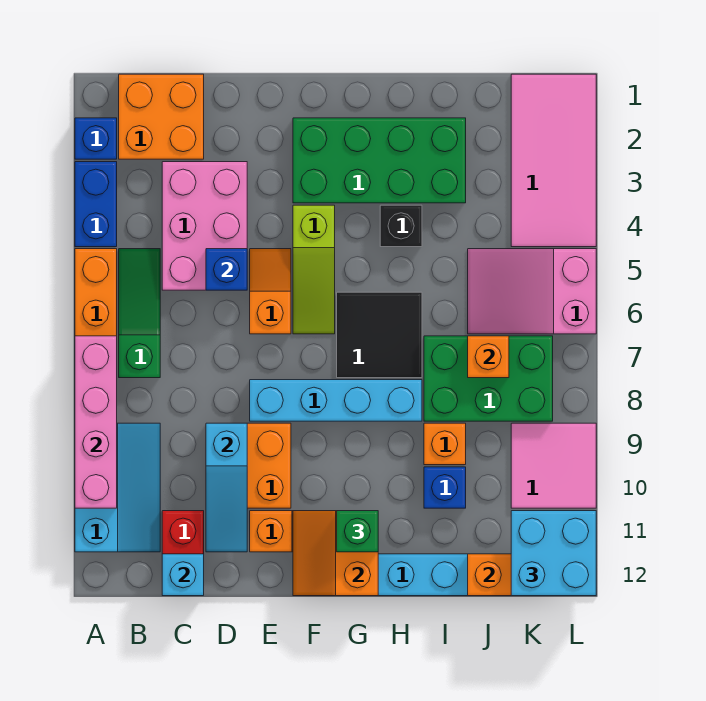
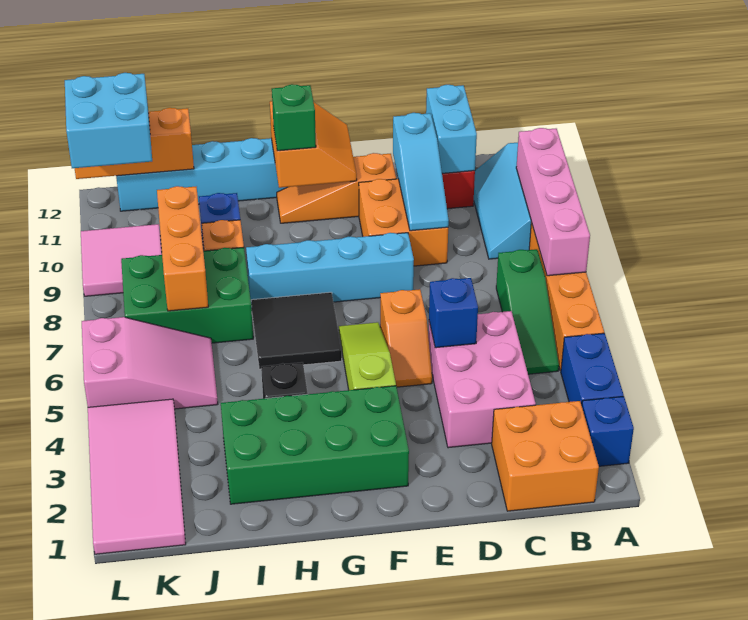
cyan 1x1 brick [162,554,204,596] -> cyan 1x2 brick [426,85,477,173]
cyan 1x3 slope [206,423,247,552] -> cyan 1x3 slope turned to [393,113,449,231]
orange 1x1 brick [468,336,509,378] -> orange 1x3 brick [157,186,208,311]

